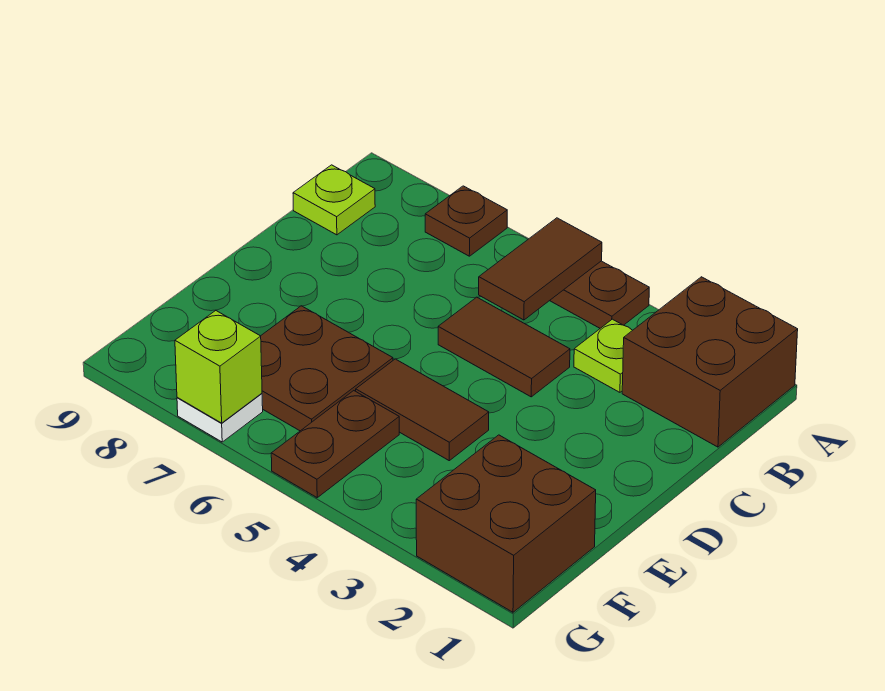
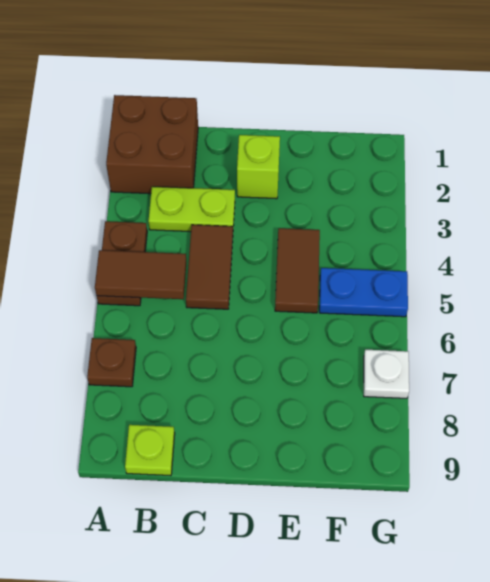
lime 1x1 plate [574,319,632,392] -> lime 1x2 plate [149,187,235,232]
brown 2x2 plate [261,306,393,431] -> none
brown 2x2 brick [416,435,596,612] -> none
brown 1x2 plate [271,391,399,498] -> blue 1x2 plate [319,268,408,317]
lime 1x1 brick [175,311,262,423] -> lime 1x1 brick moved to [237,135,280,199]

